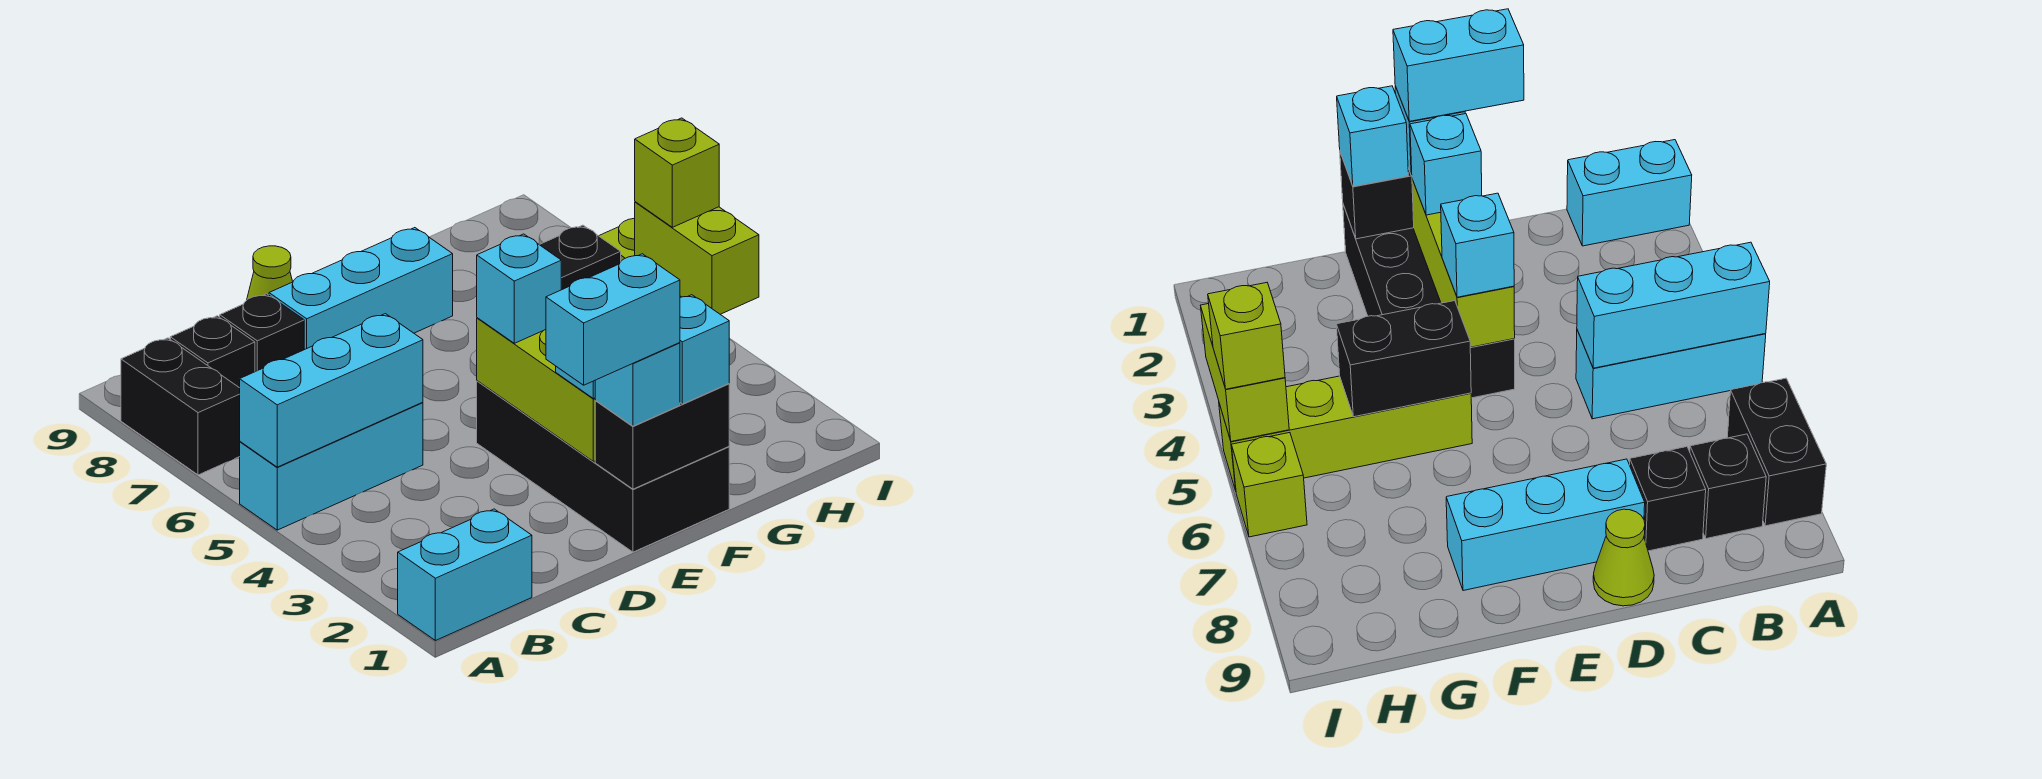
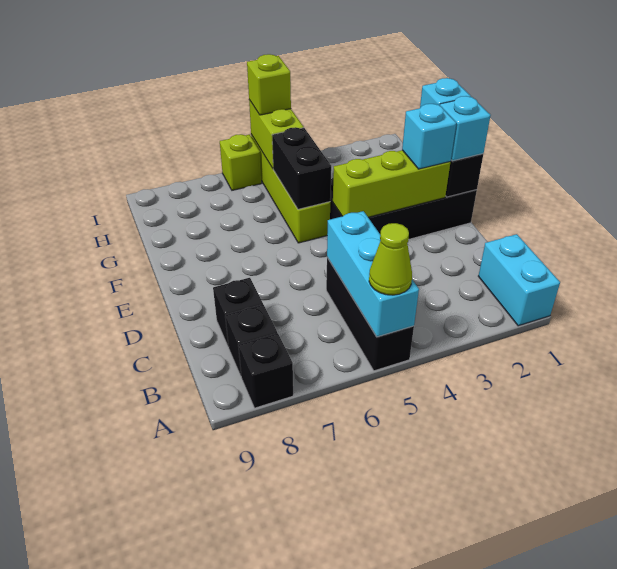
cyan 1x3 brick [240,402,423,530] -> black 1x3 brick [326,258,414,371]
black 1x2 brick [121,338,240,475] -> black 1x1 brick [238,333,293,408]
cyan 1x2 brick [546,254,680,385] -> none
cyan 1x3 brick [269,228,453,350] -> none
lime 1x1 cone [247,246,293,299] -> lime 1x1 cone moved to [369,223,412,295]
cyan 1x1 brick [477,234,561,343] -> none
lime 1x2 brick [635,202,759,314] -> lime 1x2 brick turned to [249,100,304,169]

